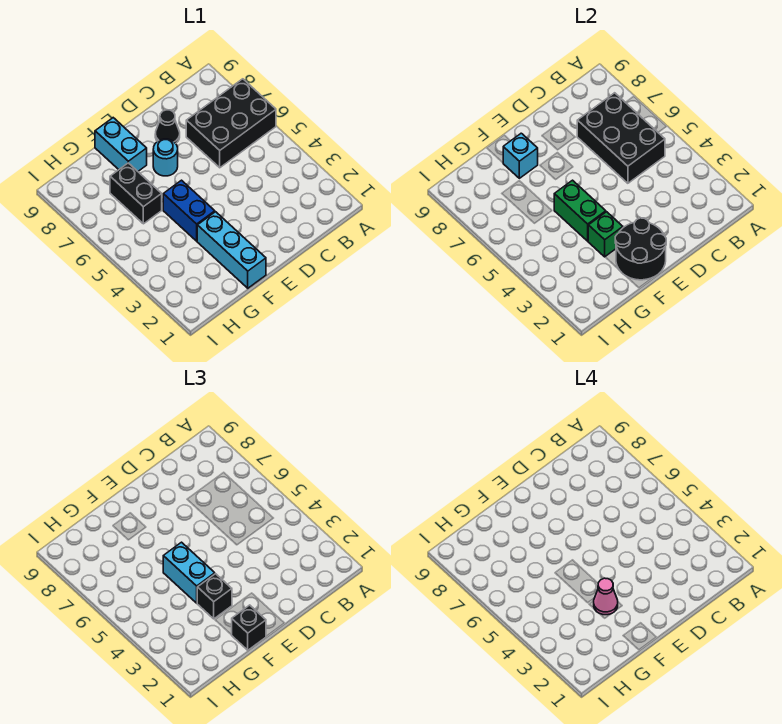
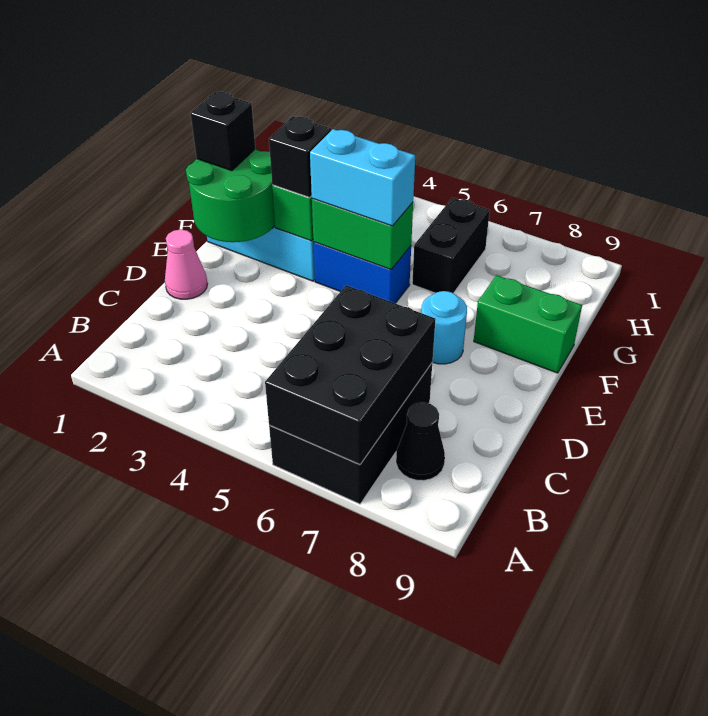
black 2x3 brick [577,93,665,183] -> black 2x3 brick turned to [265,285,435,465]
black 1x1 cone [155,110,180,143] -> black 1x1 cone moved to [396,402,445,481]
black 2x2 round brick [615,218,666,280] -> green 2x2 round brick [186,149,275,242]
pink 1x1 cone [594,578,618,615] -> pink 1x1 cone moved to [165,229,208,299]
cyan 1x2 brick [95,118,147,171] -> green 1x2 brick [474,275,582,373]
cyan 1x1 brick [503,133,538,178] -> none
black 1x2 brick [110,163,162,224] -> black 1x2 brick turned to [412,198,490,293]

